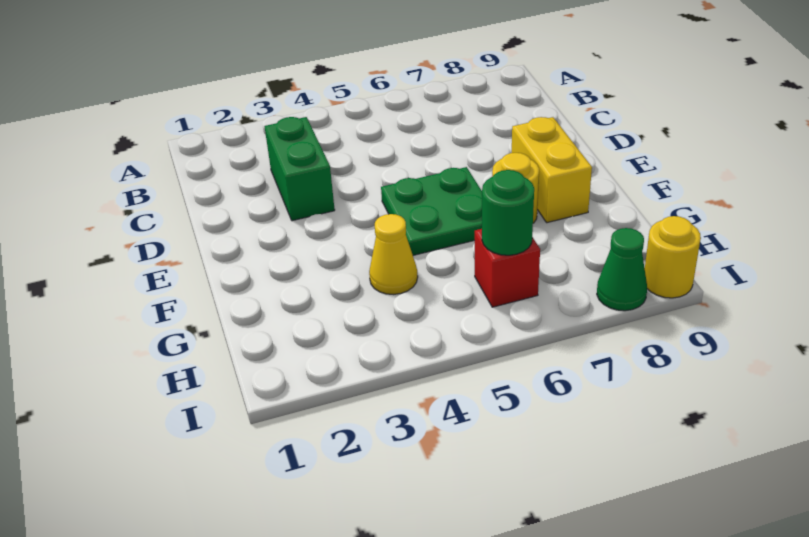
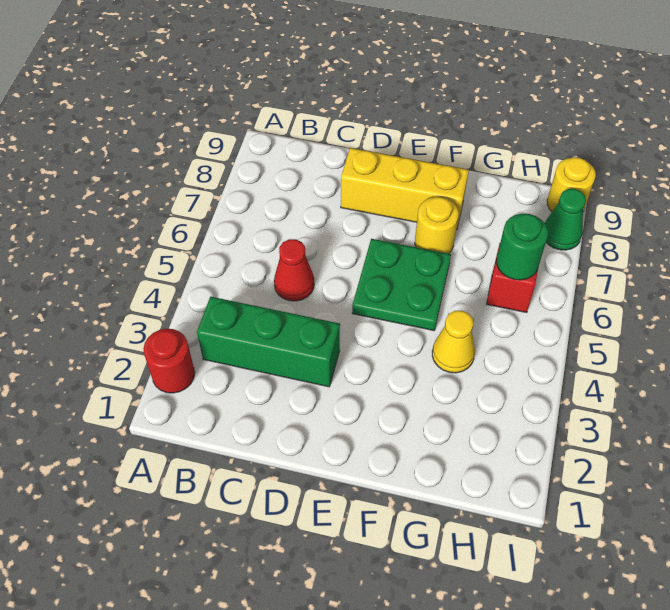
none -> red 1x1 round brick [144,329,195,393]
green 1x2 brick [264,117,335,221] -> green 1x3 brick [197,297,340,387]
none -> red 1x1 cone [274,239,314,301]
yellow 1x2 brick [512,117,592,223] -> yellow 1x3 brick [341,148,469,230]

